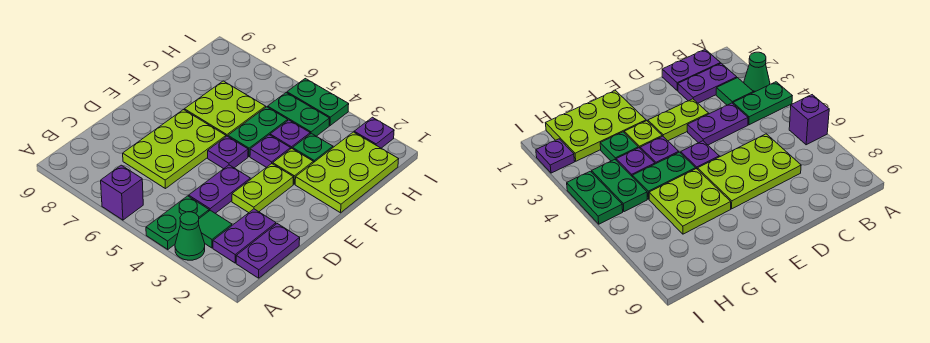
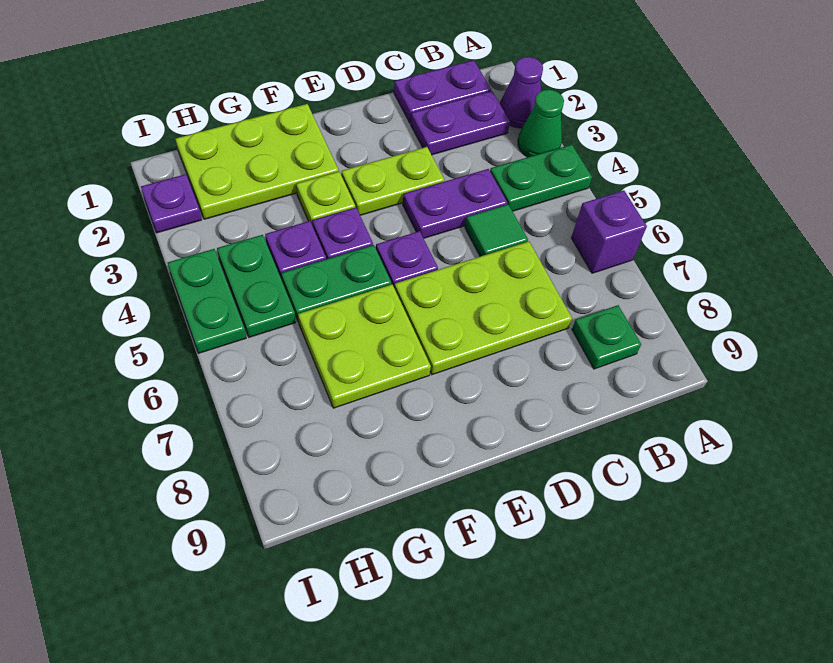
none -> purple 1x1 cone [500,57,543,128]
green 1x1 tile [199,210,232,248] -> green 1x1 tile moved to [465,204,528,256]
green 1x1 plate [293,133,333,163] -> green 1x1 plate moved to [572,305,641,369]

